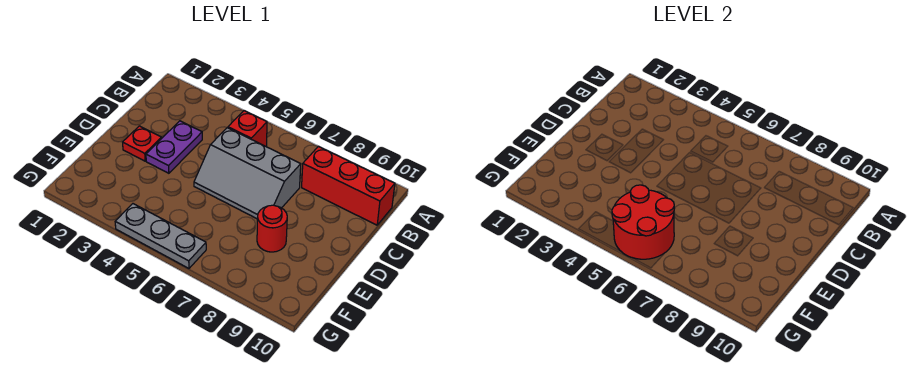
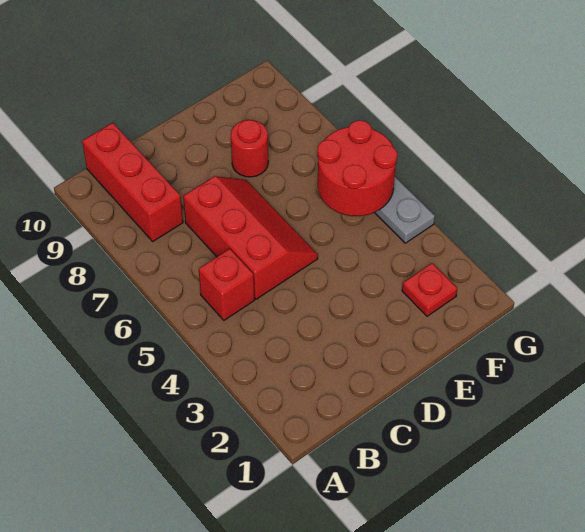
purple 1x2 plate [146,121,202,173] -> none
grey 2x3 slope [194,128,301,219] -> red 2x3 slope [183,176,318,299]
red 1x1 plate [123,126,162,161] -> red 1x1 plate moved to [402,263,457,316]

